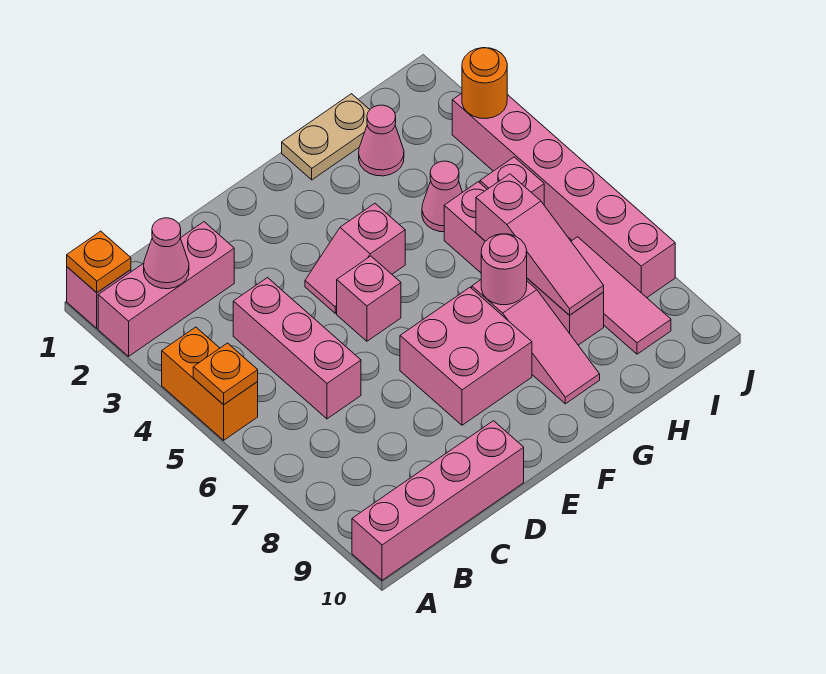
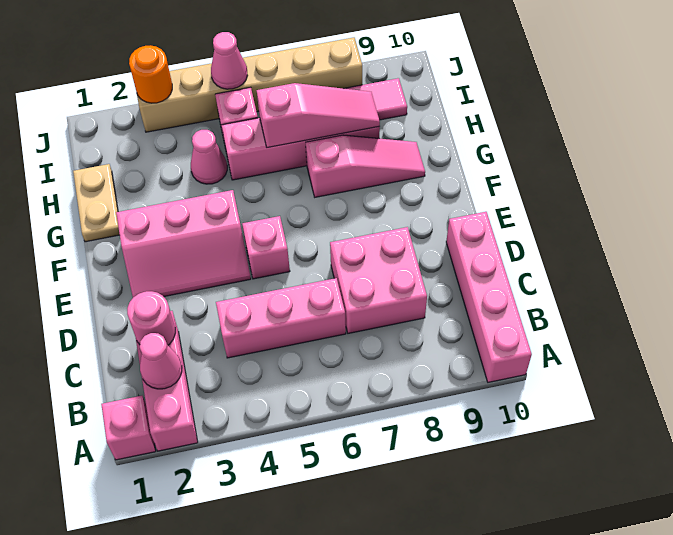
orange 1x1 plate [67,231,131,293] -> none
orange 1x2 brick [162,327,258,440] -> none
orange 1x1 plate [193,343,258,405] -> none
pink 1x2 slope [305,203,405,313] -> pink 2x3 slope [116,190,251,297]
pink 2x2 brick [400,287,532,425] -> pink 2x2 brick moved to [330,227,427,333]
pink 1x1 round brick [481,234,527,305] -> pink 1x1 round brick moved to [127,291,175,345]
pink 1x1 cone [359,105,404,176] -> pink 1x1 cone moved to [211,32,248,89]
pink 1x6 brick [452,93,675,298] -> tan 1x6 brick [137,38,362,132]

